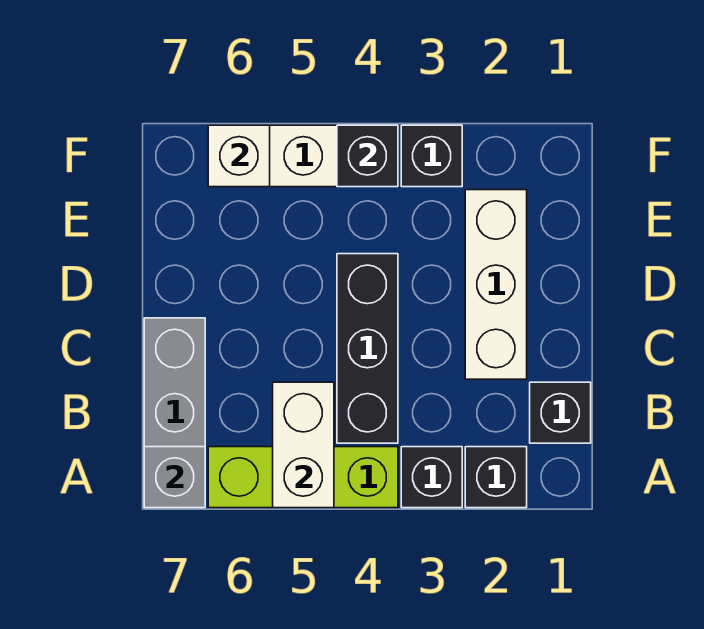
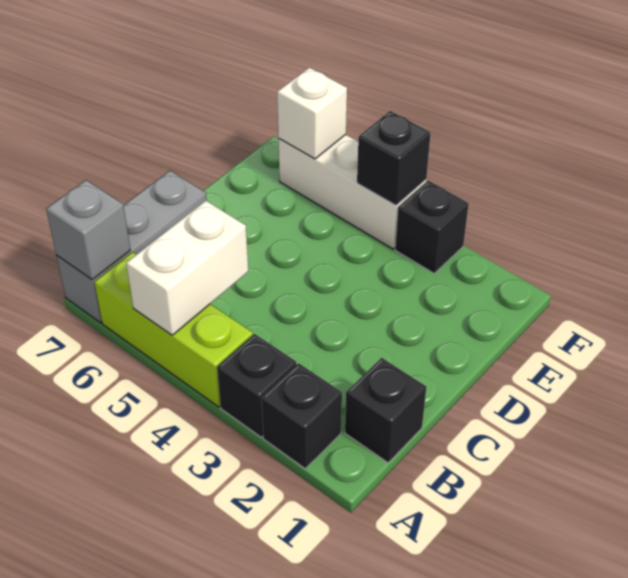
black 1x3 brick [337,254,398,443] -> none
white 1x3 brick [465,190,527,379] -> none

